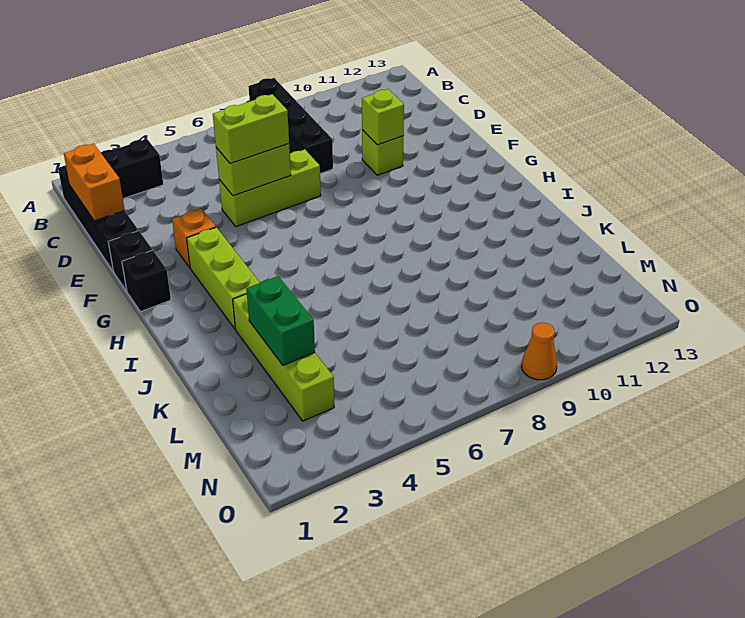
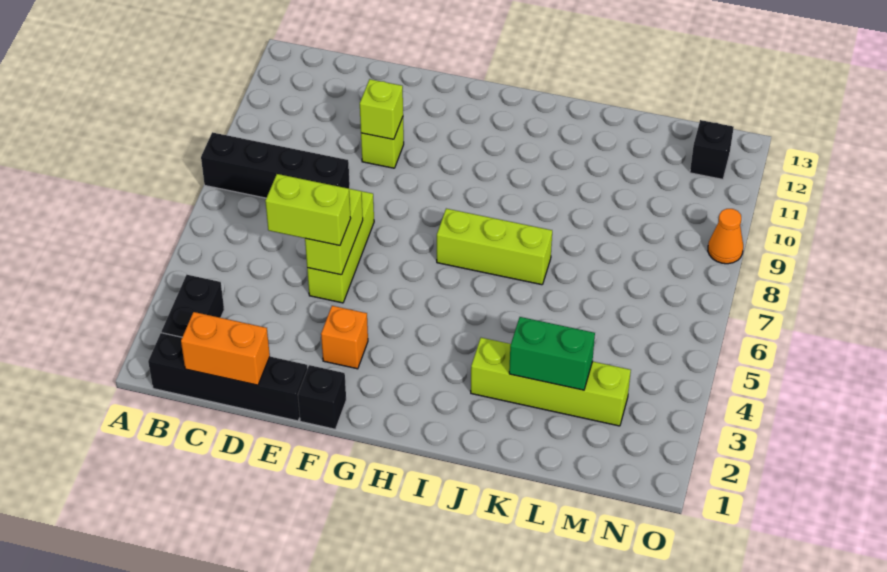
lime 1x2 brick [213,94,289,164] -> lime 1x2 brick turned to [265,174,351,246]
black 1x1 brick [122,250,171,312] -> black 1x1 brick moved to [690,120,734,179]
lime 1x3 brick [187,227,260,329] -> lime 1x3 brick moved to [437,209,552,285]

